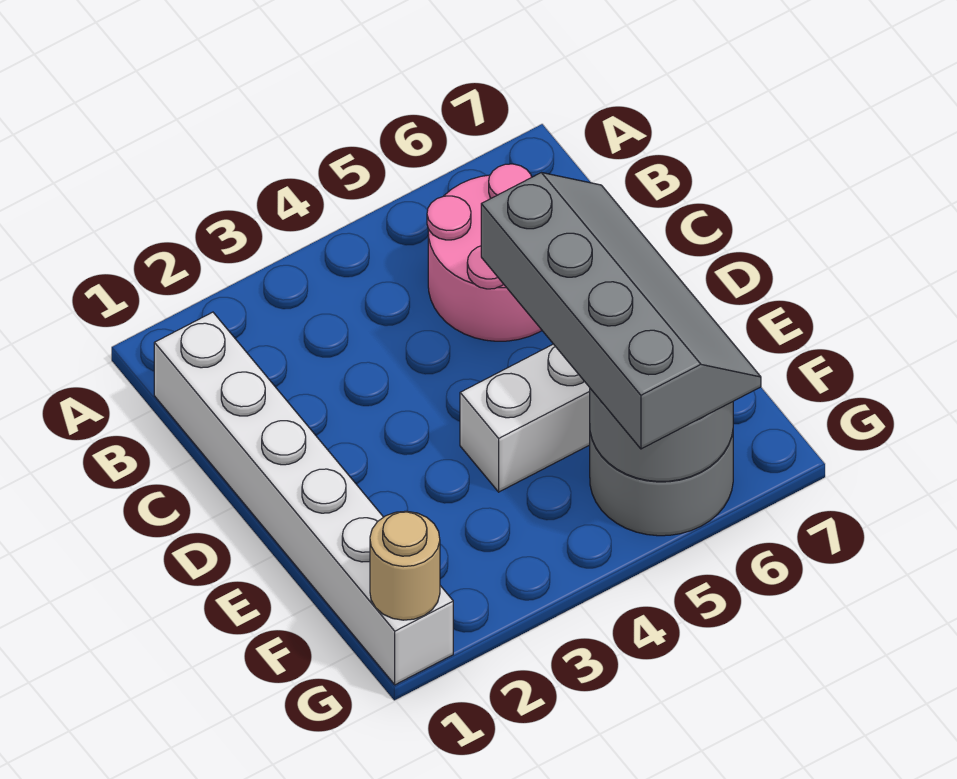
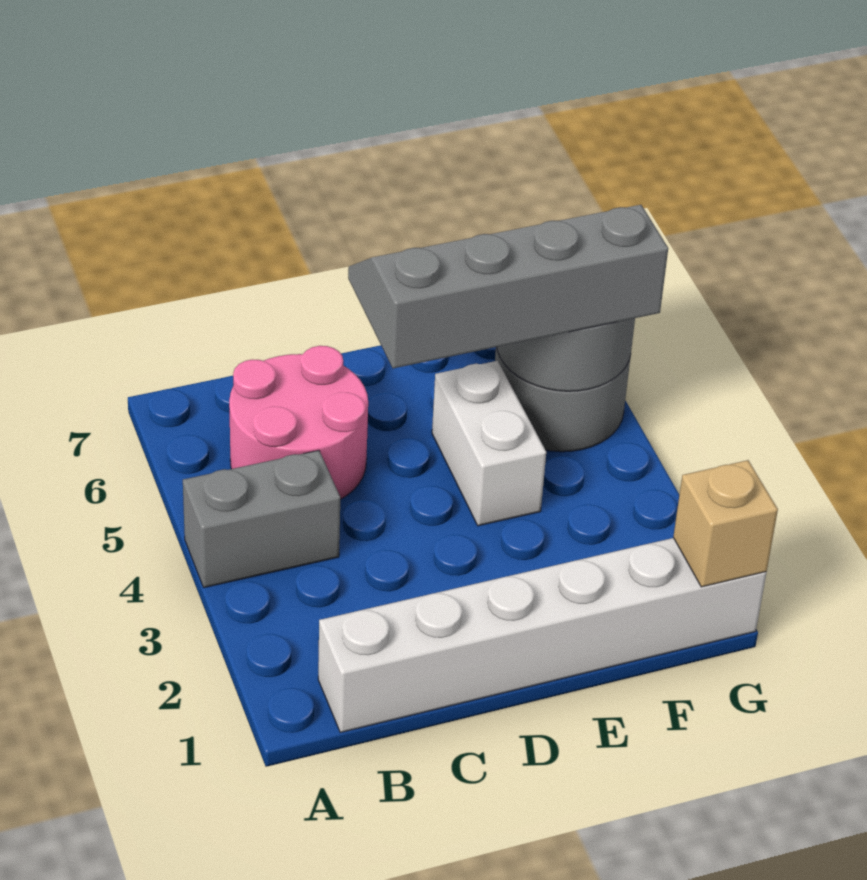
none -> grey 1x2 brick [183,450,340,588]
tan 1x1 round brick [370,511,440,620] -> tan 1x1 brick [673,460,778,587]

